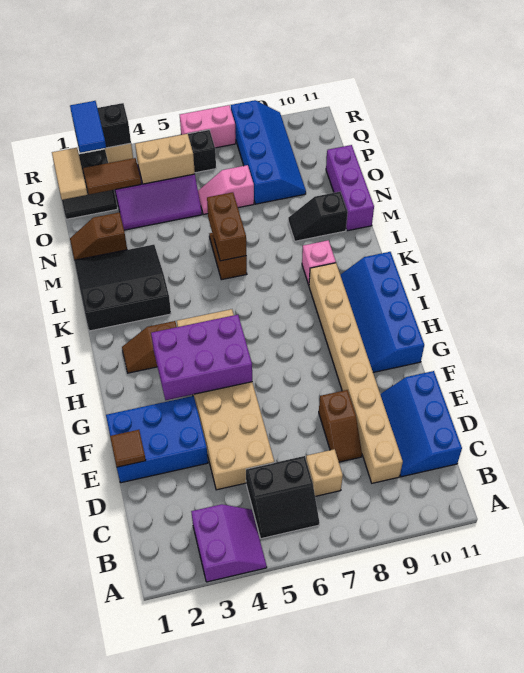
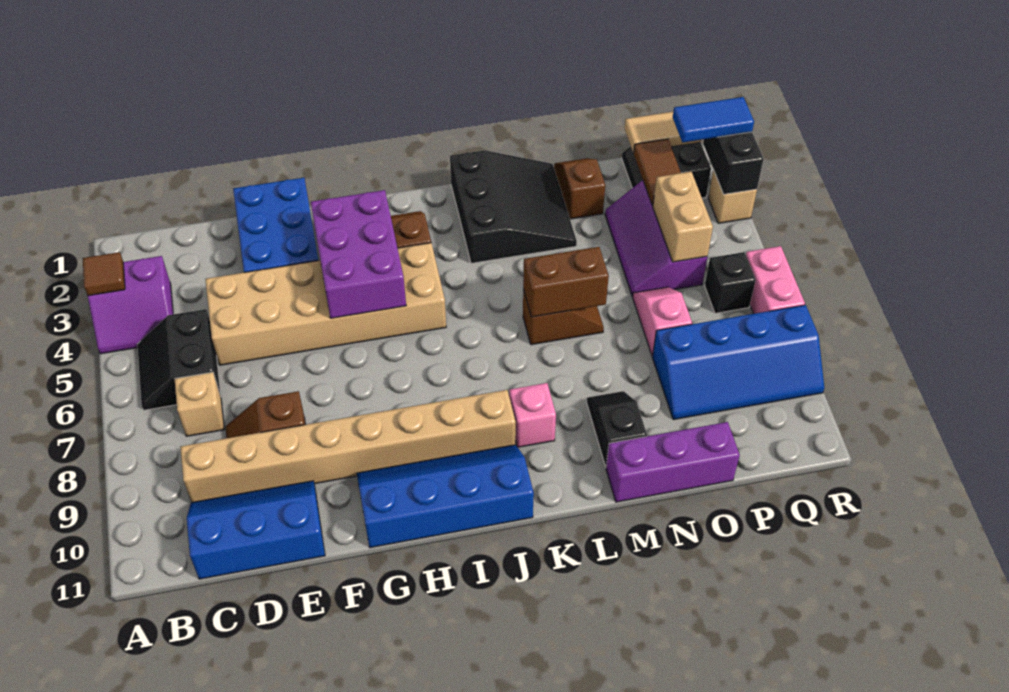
brown 1x1 tile [110,430,146,467] -> brown 1x1 tile moved to [83,252,125,296]

